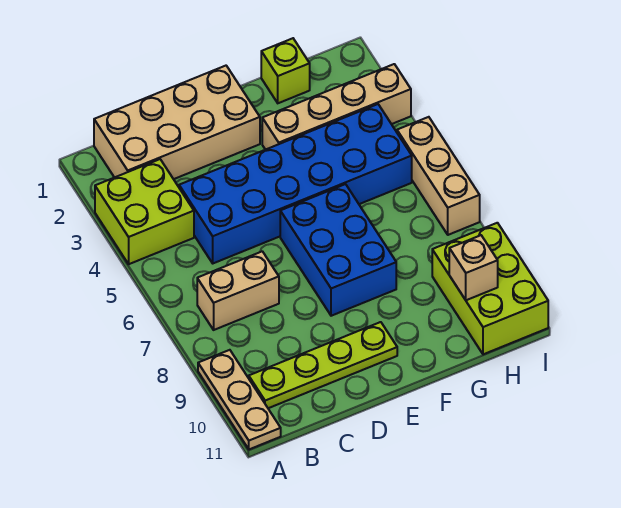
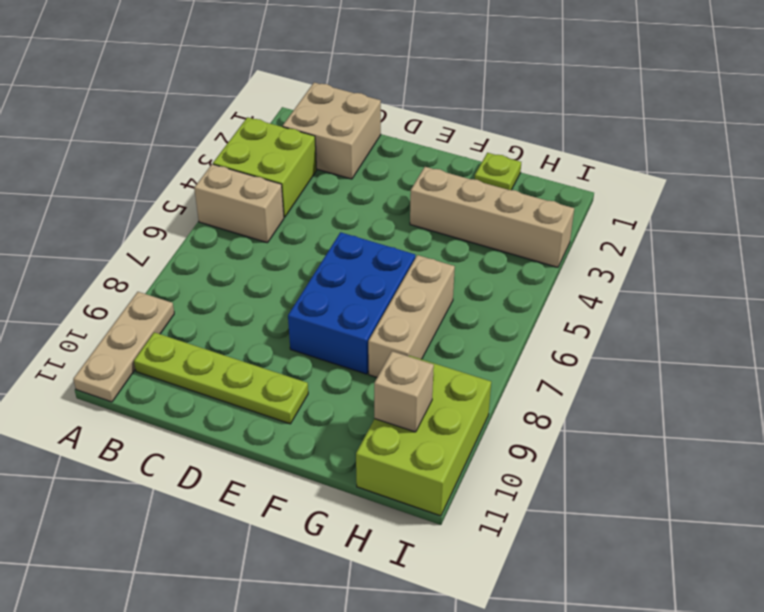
tan 2x4 brick [94,66,260,179] -> tan 2x2 brick [283,83,381,179]
tan 1x2 brick [197,251,279,330] -> tan 1x2 brick moved to [194,164,284,243]
blue 2x6 brick [179,104,412,263] -> none
lime 1x1 brick [261,38,310,103] -> lime 1x1 plate [474,153,521,190]
tan 1x3 brick [397,117,480,235] -> tan 1x3 brick moved to [368,255,455,377]

